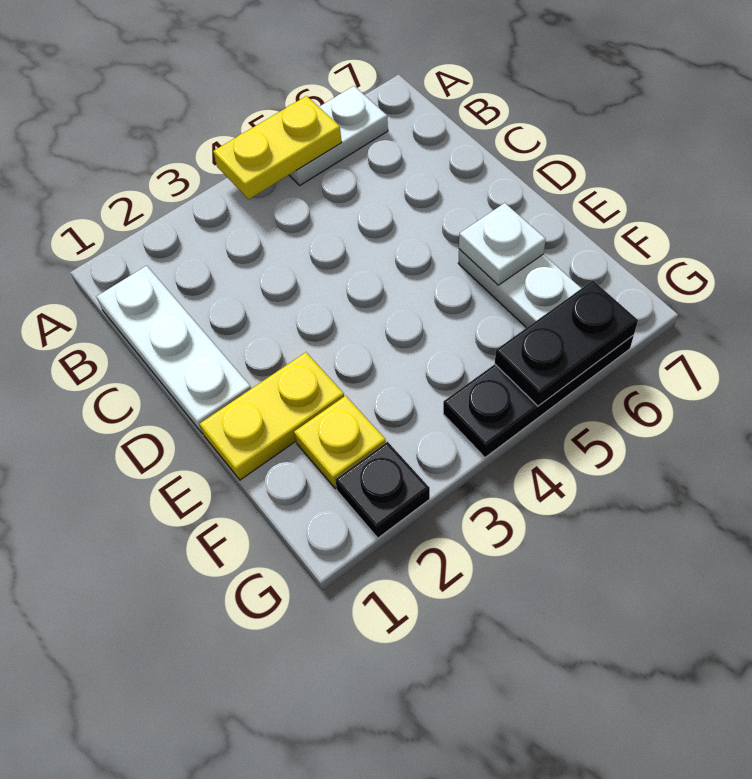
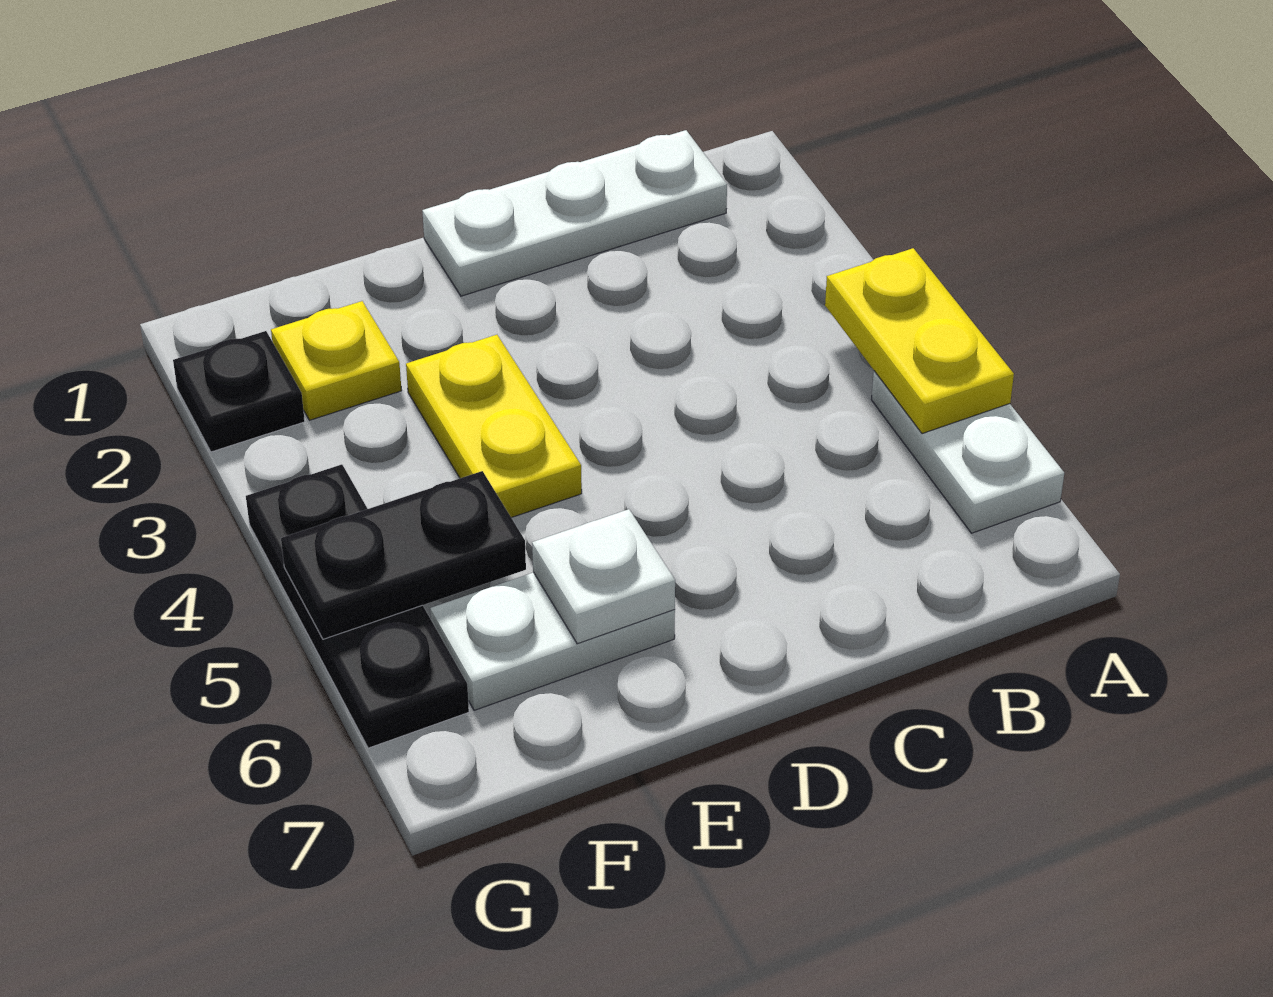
yellow 1x2 plate [200,352,344,480] -> yellow 1x2 plate moved to [406,335,582,518]
black 1x2 plate [495,281,638,406] -> black 1x2 plate turned to [281,471,526,639]

